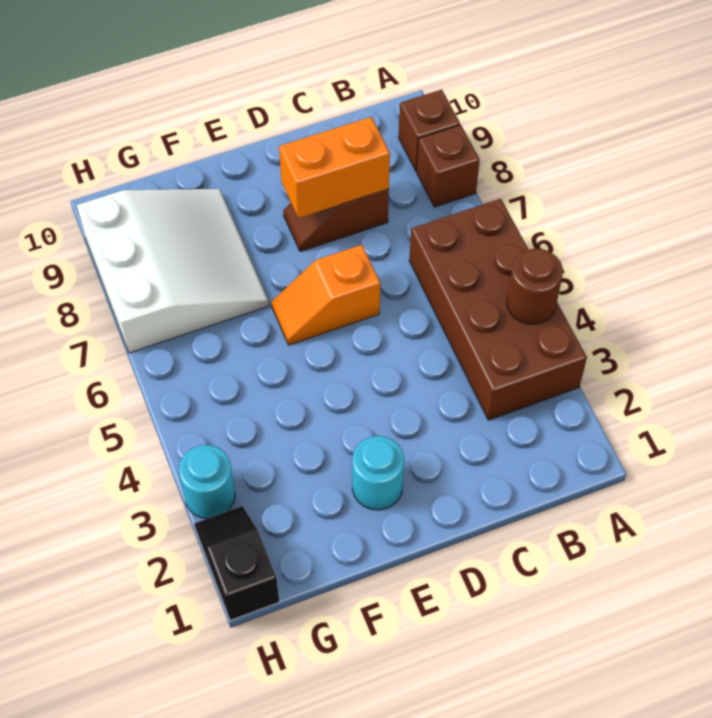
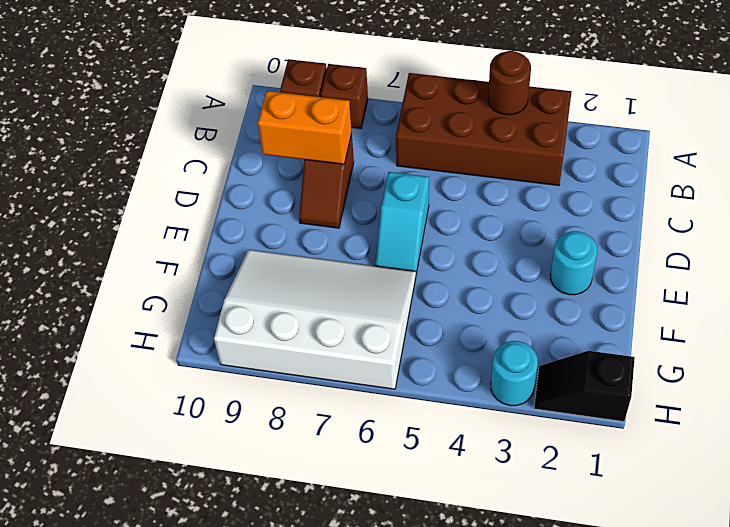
orange 1x2 brick [279,117,390,218] -> orange 1x2 brick turned to [258,91,352,164]
orange 1x2 slope [272,245,380,345] -> cyan 1x2 slope [375,172,429,273]
white 3x3 slope [77,189,269,353] -> white 3x4 slope [214,250,416,389]

